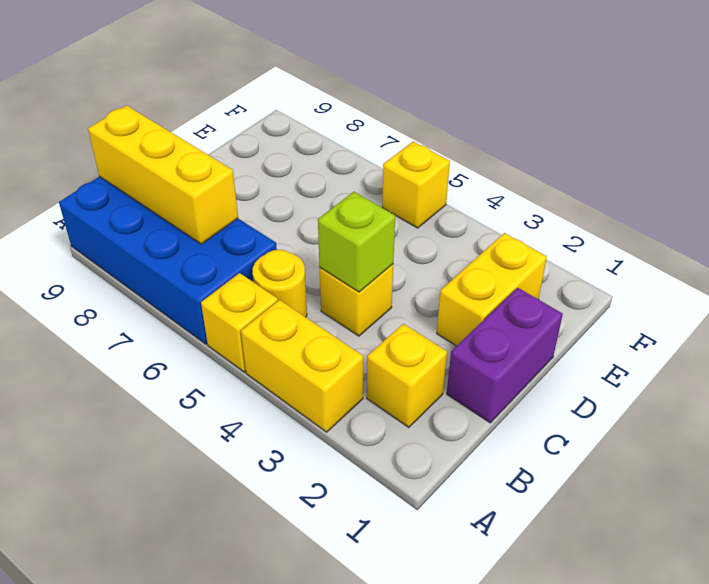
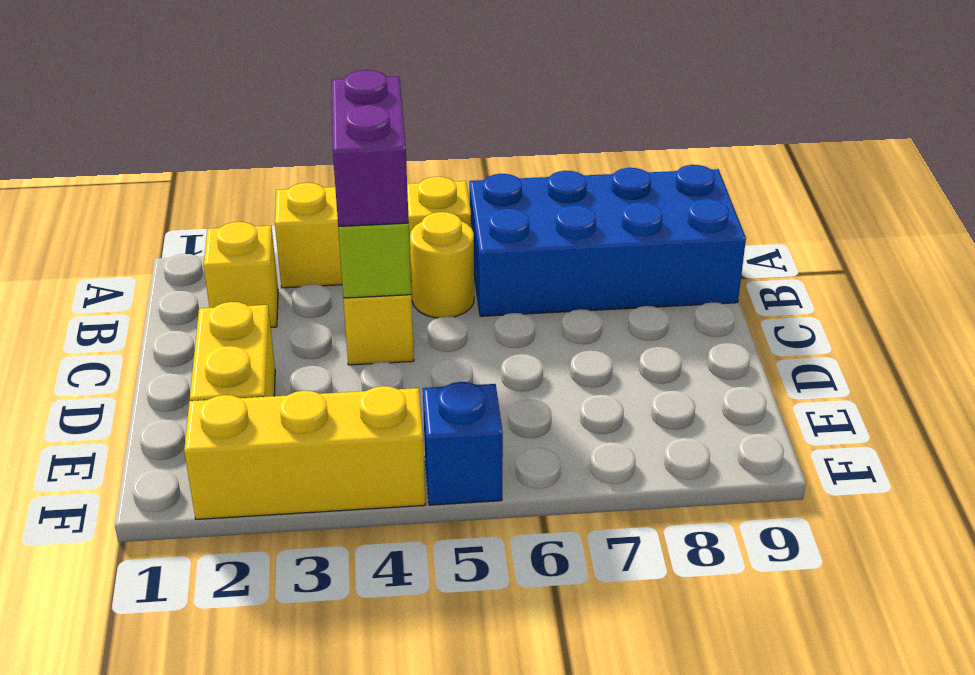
yellow 1x3 brick [88,105,238,244] -> yellow 1x3 brick moved to [184,386,425,519]
purple 1x2 brick [447,288,563,423] -> purple 1x2 brick moved to [332,70,409,227]
yellow 1x1 brick [382,142,450,228] -> blue 1x1 brick [423,382,503,505]

